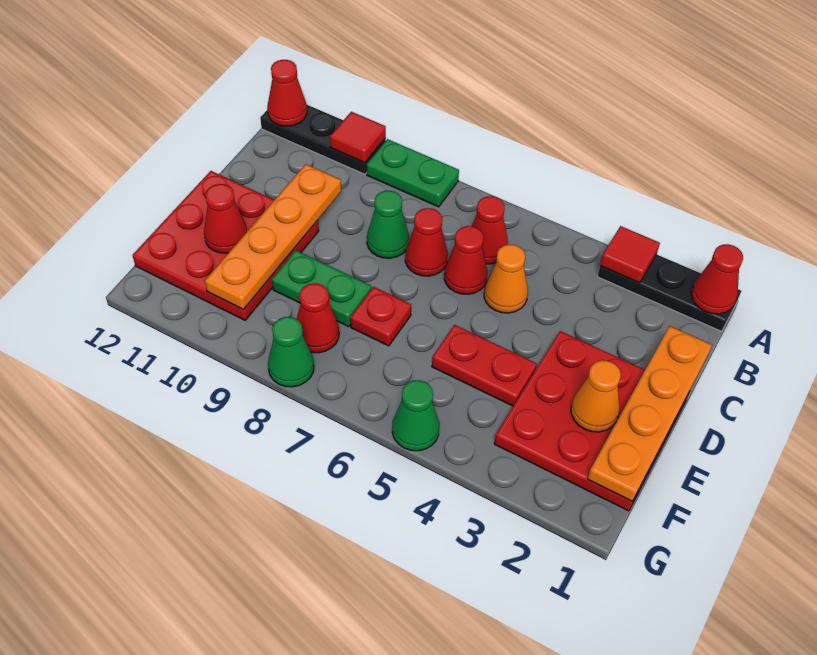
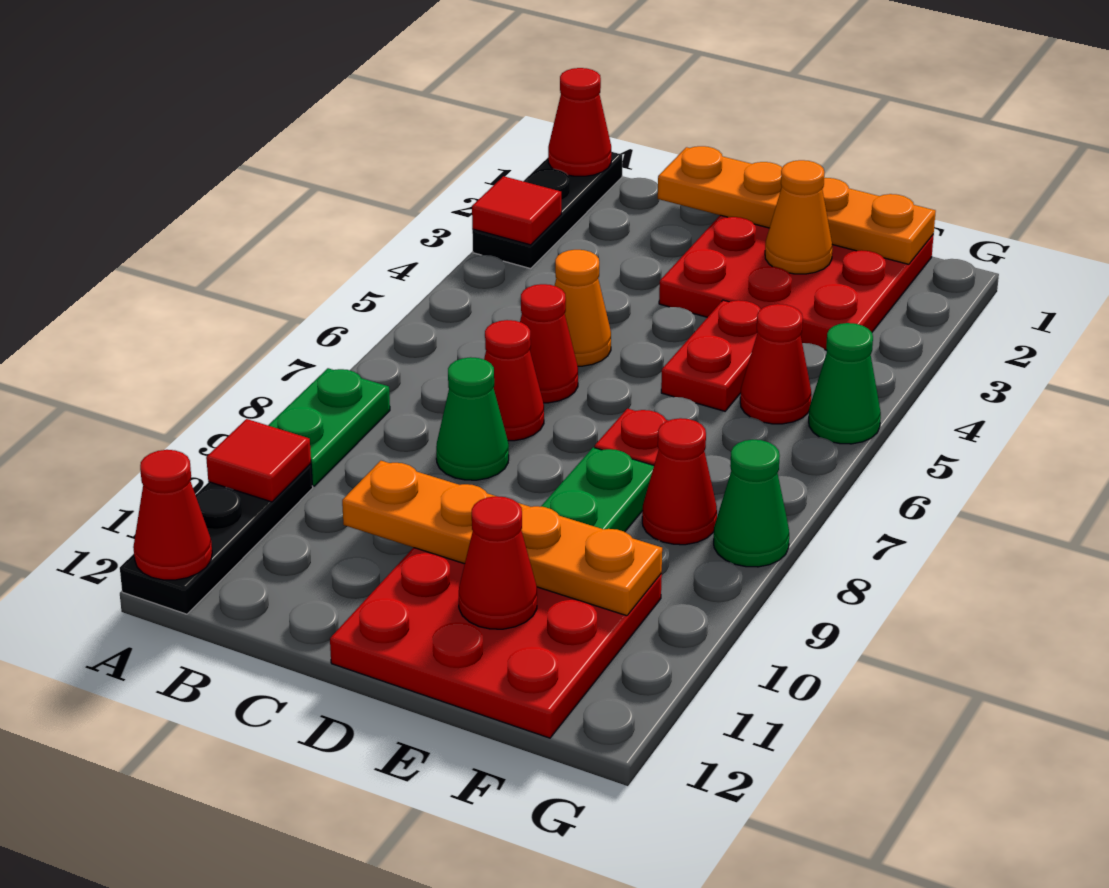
red 1x1 cone [472,196,508,264] -> red 1x1 cone moved to [740,304,811,424]

